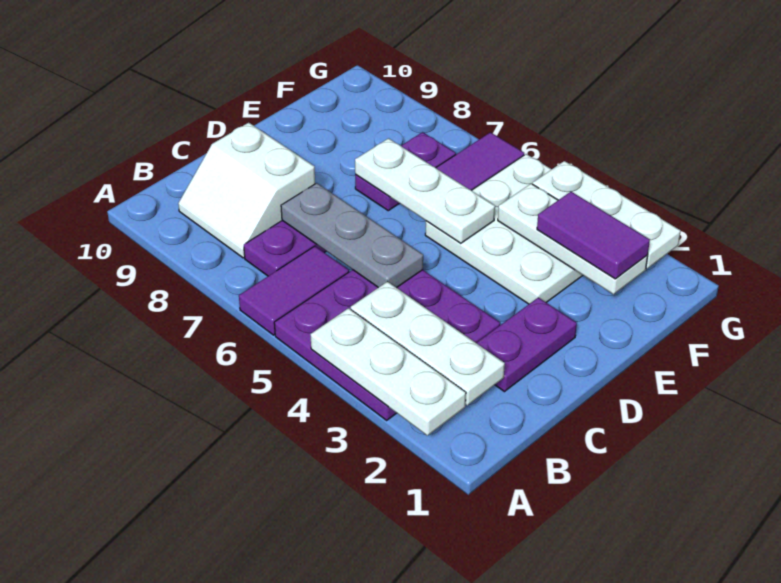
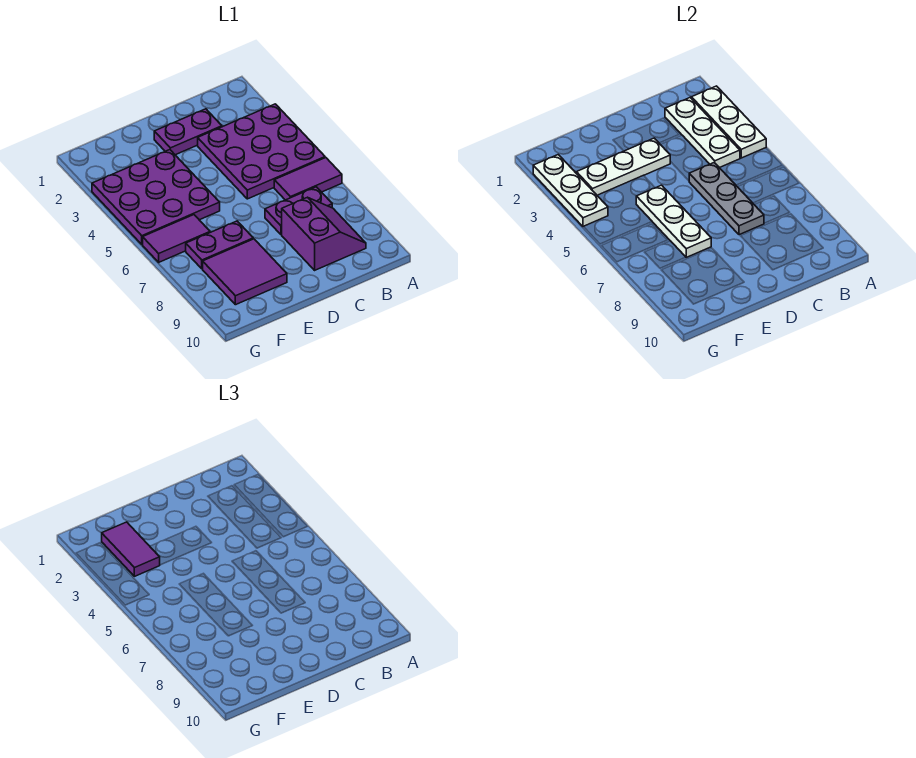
white 2x2 slope [178,123,315,258] -> purple 2x2 slope [282,197,366,270]
white 3x3 plate [425,154,583,304] -> purple 3x3 plate [92,150,220,244]
none -> purple 2x2 tile [203,239,287,305]
white 1x3 plate [498,184,648,294] -> white 1x3 plate turned to [576,138,670,195]

